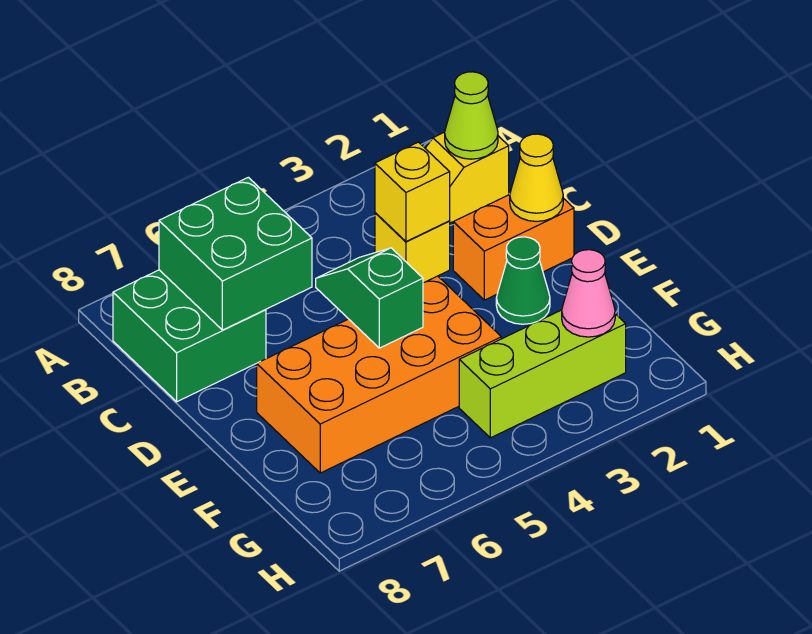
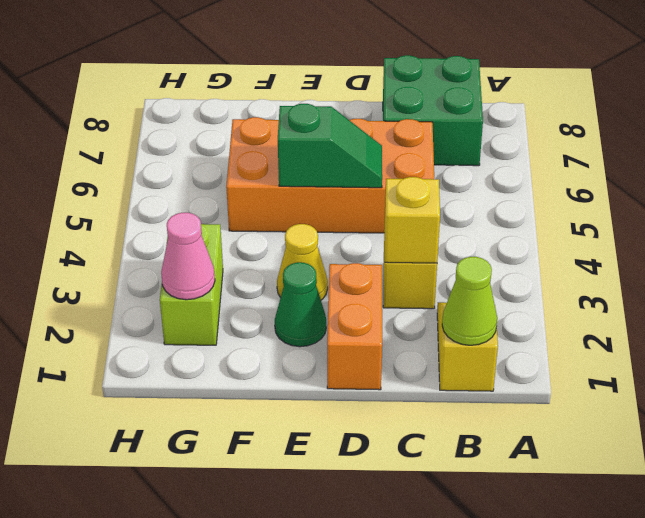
green 2x2 brick [159,177,312,330] -> none
yellow 1x1 cone [510,134,563,221] -> yellow 1x1 cone moved to [277,224,328,300]
orange 2x4 brick [257,276,501,473] -> orange 2x4 brick turned to [226,117,434,233]
lime 1x3 brick [459,310,626,438] -> lime 1x2 brick [160,224,223,345]

